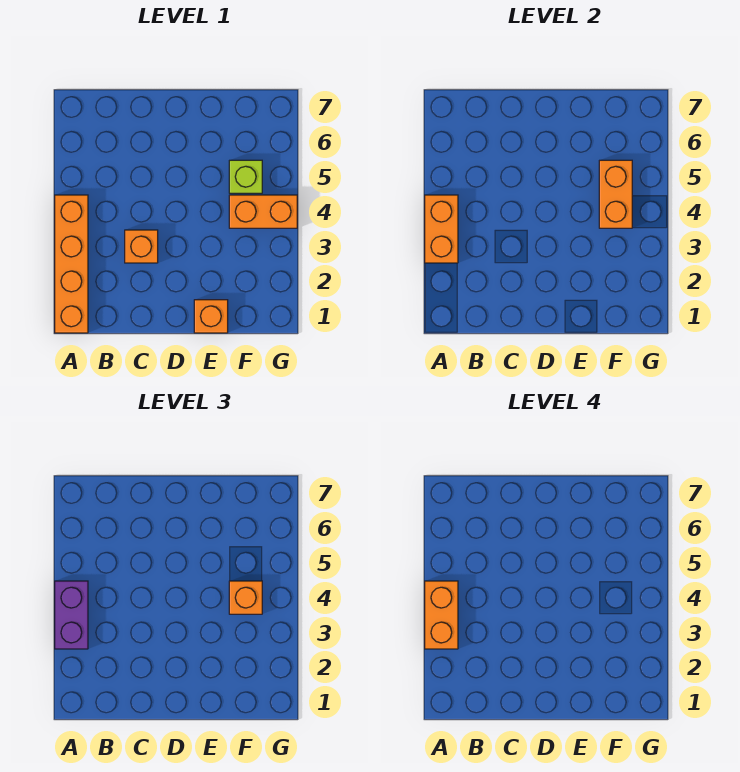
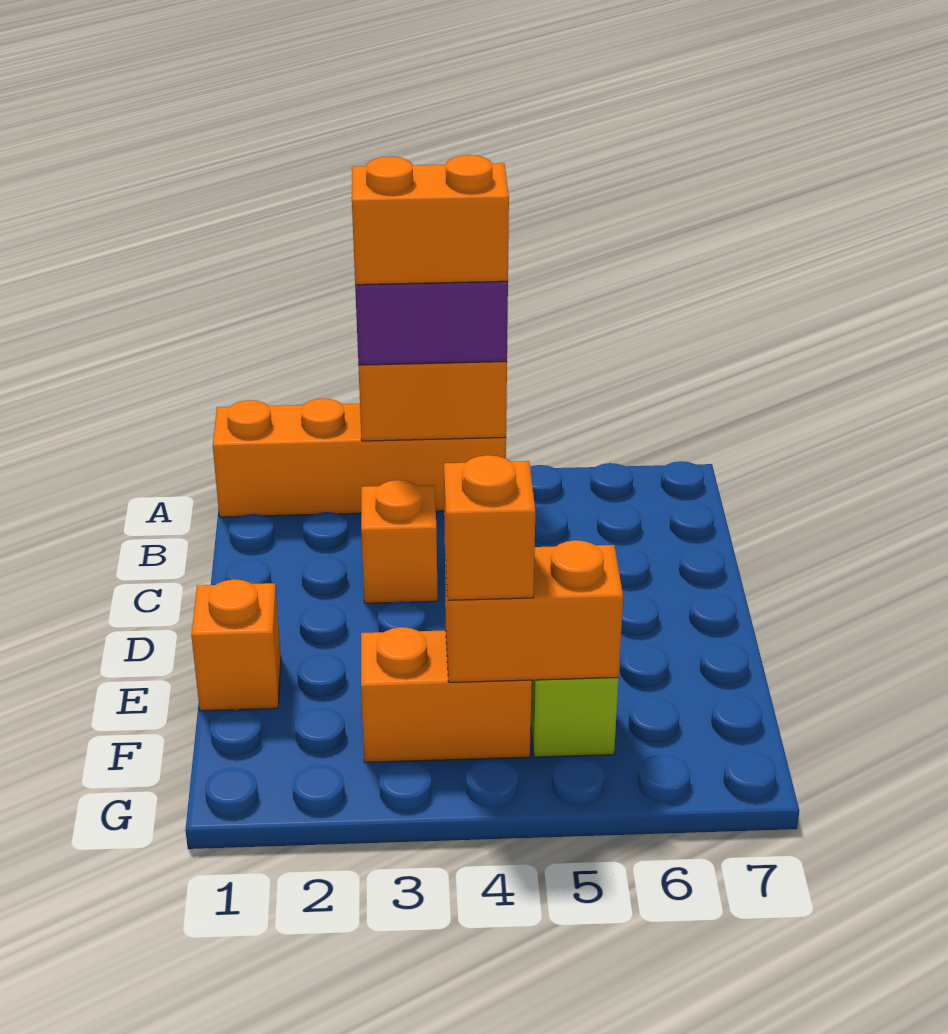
orange 1x2 brick [229,195,297,228] -> orange 1x2 brick turned to [361,627,532,762]

